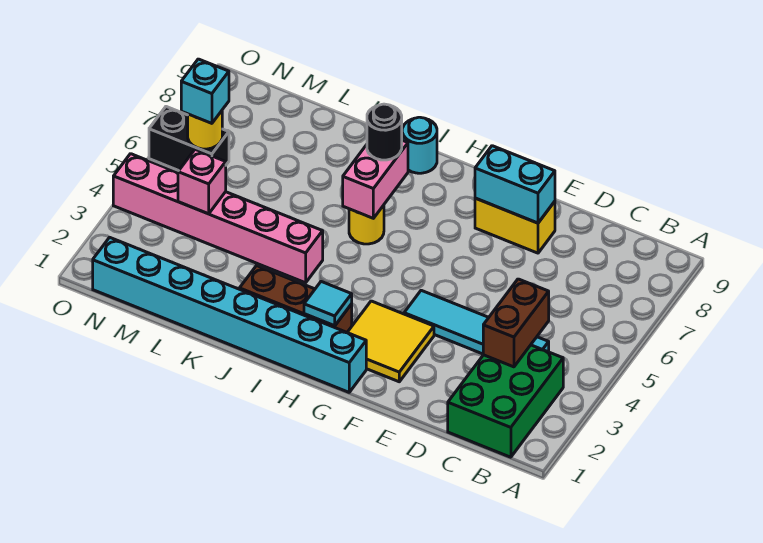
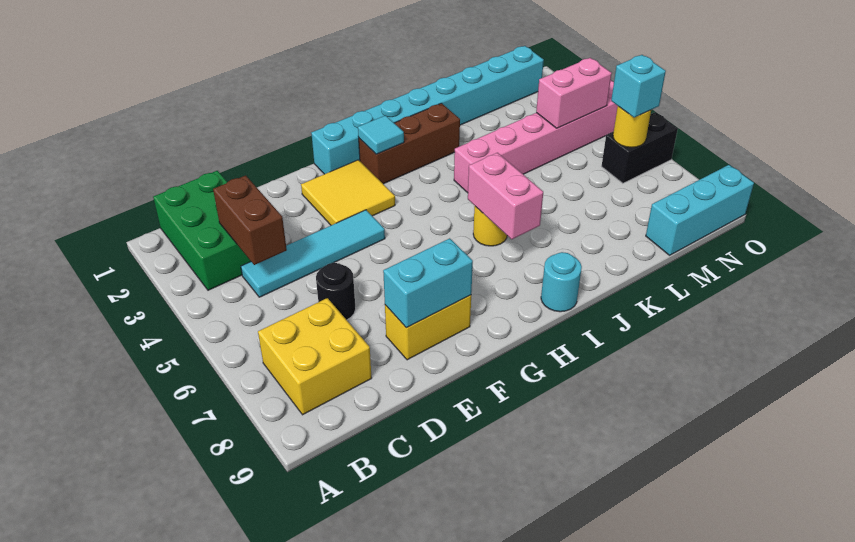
none -> yellow 2x2 brick [258,298,372,415]
black 1x1 round brick [367,104,402,160] -> black 1x1 round brick moved to [316,263,356,320]
pink 1x1 brick [178,149,226,214] -> pink 1x2 brick [536,58,612,128]
none -> cyan 1x3 brick [646,165,754,255]

